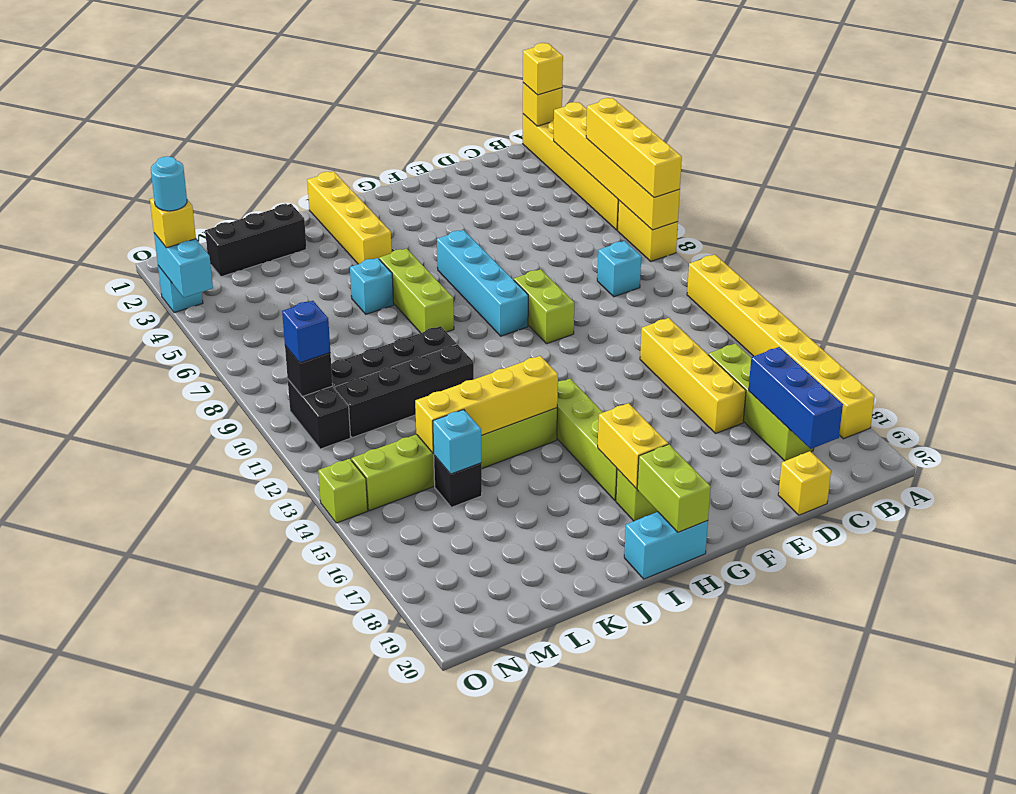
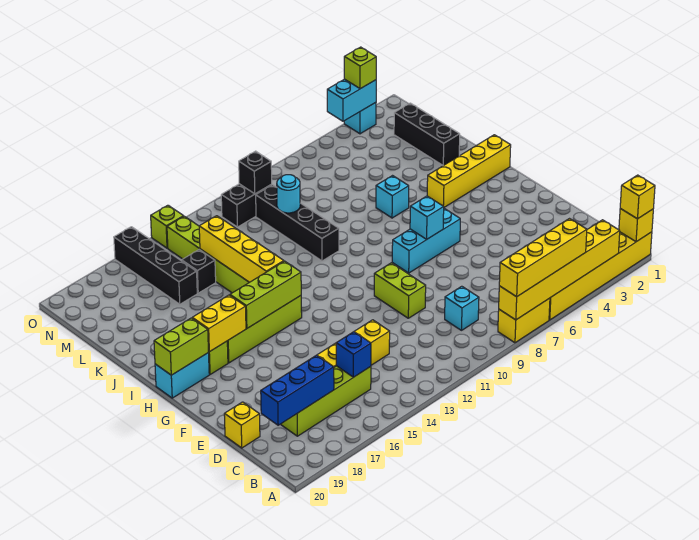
yellow 1x8 brick [687,255,875,439] -> none
lime 1x2 brick [514,269,574,344] -> lime 1x2 brick turned to [374,263,426,318]
cyan 1x4 brick [437,230,528,336] -> cyan 1x3 brick [392,209,460,273]
cyan 1x2 brick [624,512,708,579] -> cyan 1x2 brick turned to [155,353,209,398]
lime 1x3 brick [379,248,454,333] -> lime 1x3 brick moved to [230,261,301,328]
black 1x4 brick [335,344,474,438] -> black 1x4 brick moved to [114,227,197,304]
cyan 1x1 brick [433,410,482,474] -> cyan 1x1 brick moved to [410,196,444,239]
blue 1x1 brick [282,301,330,363] -> blue 1x1 brick moved to [336,332,371,377]
yellow 1x1 brick [150,198,196,248] -> lime 1x1 brick [344,47,376,89]
cyan 1x1 round brick [151,156,187,211] -> cyan 1x1 round brick moved to [277,175,300,213]

